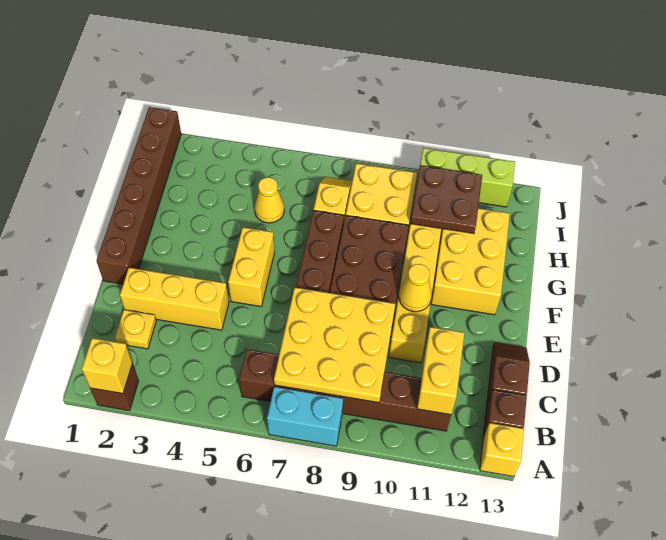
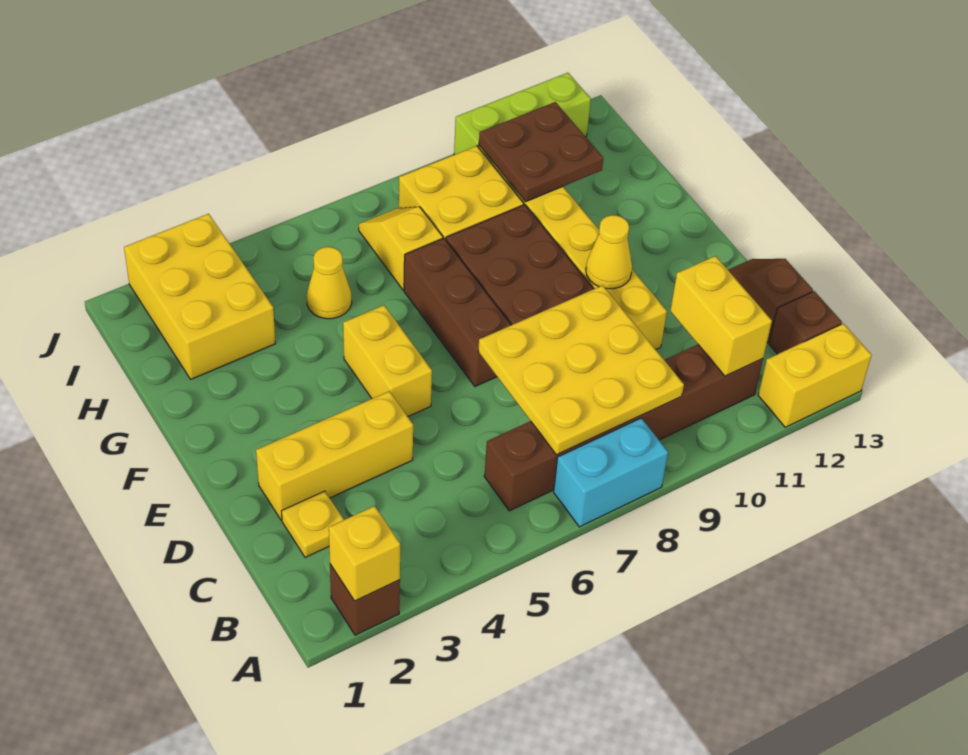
yellow 1x1 brick [480,423,524,476] -> yellow 1x2 brick [758,324,872,427]
brown 1x6 brick [97,107,181,284] -> none
yellow 2x3 brick [431,208,510,315] -> yellow 2x3 brick moved to [124,214,275,379]

